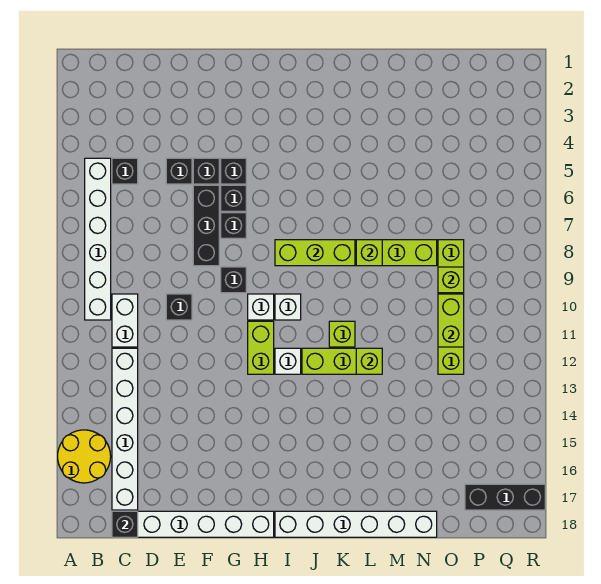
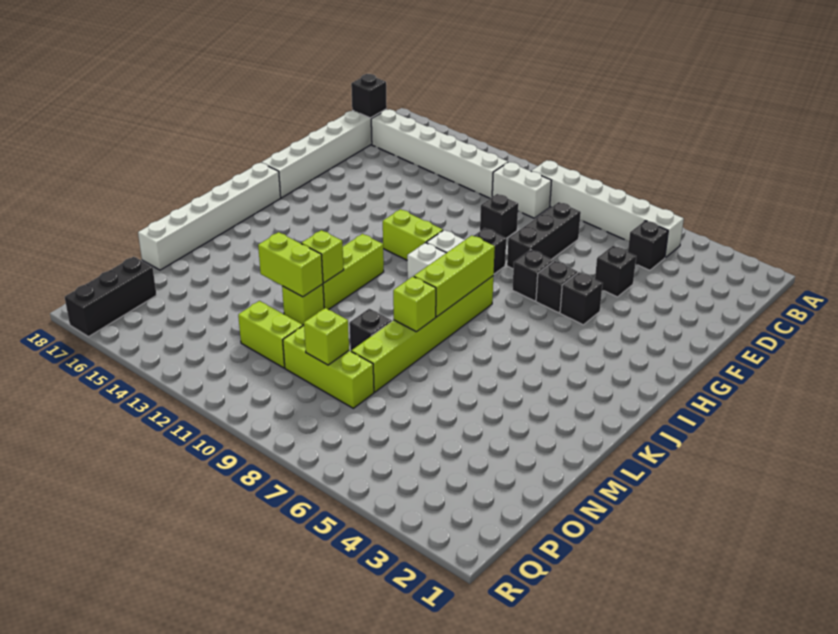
yellow 2x2 round brick [58,430,111,483] -> none
black 1x1 brick [193,158,219,184] -> black 1x1 brick moved to [349,309,392,351]
black 1x3 brick [193,185,219,266] -> black 1x3 brick turned to [507,202,581,269]
white 1x1 brick [275,348,301,374] -> none
lime 1x1 brick [329,321,355,347] -> lime 1x1 brick moved to [282,284,324,325]
lime 1x2 brick [438,294,464,347] -> lime 1x2 brick moved to [258,232,323,297]

